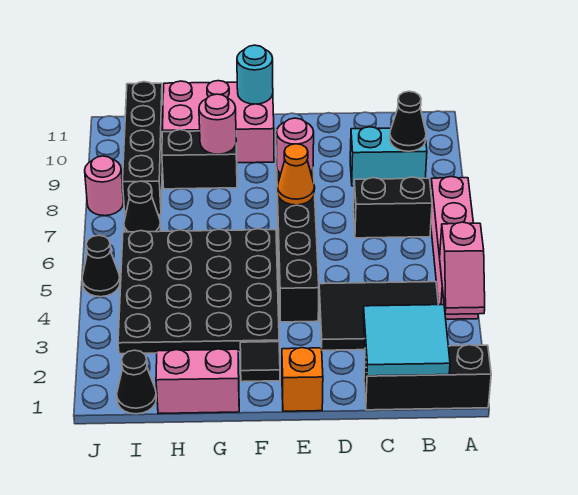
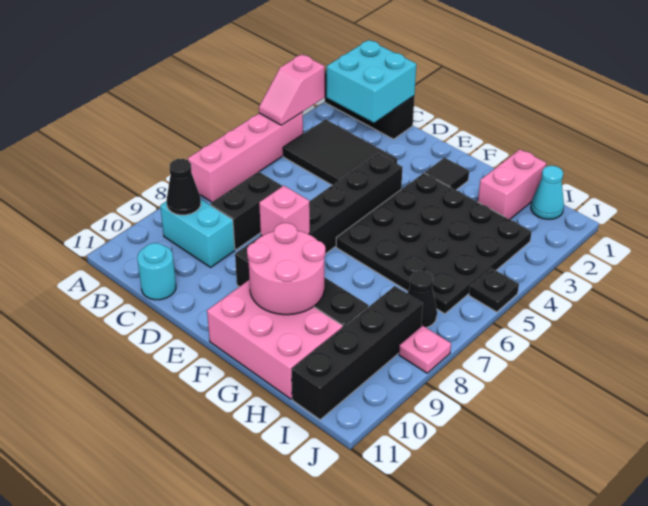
pink 1x2 slope [440,222,485,314] -> pink 1x2 slope turned to [259,54,325,125]
cyan 2x2 tile [363,304,450,376] -> cyan 2x2 brick [327,40,416,123]
black 1x2 brick [353,177,432,238] -> black 1x2 brick turned to [210,172,282,250]
orange 1x1 brick [282,348,323,411] -> none
orange 1x1 cone [277,144,315,205] -> none
pink 1x1 round brick [277,118,314,174] -> pink 1x1 brick [259,186,310,236]
cyan 1x1 round brick [237,45,273,104] -> cyan 1x1 round brick moved to [137,243,176,300]
pink 1x2 brick [156,349,239,414] -> pink 1x2 brick turned to [478,149,546,219]
pink 1x1 round brick [199,94,236,154] -> pink 2x2 round brick [247,223,325,315]
black 1x1 cone [117,350,156,414] -> cyan 1x1 cone [531,166,564,219]
black 1x1 cone [82,235,120,297] -> black 1x1 plate [469,268,519,312]
pink 1x1 round brick [85,156,123,216] -> pink 1x1 plate [399,326,451,373]

